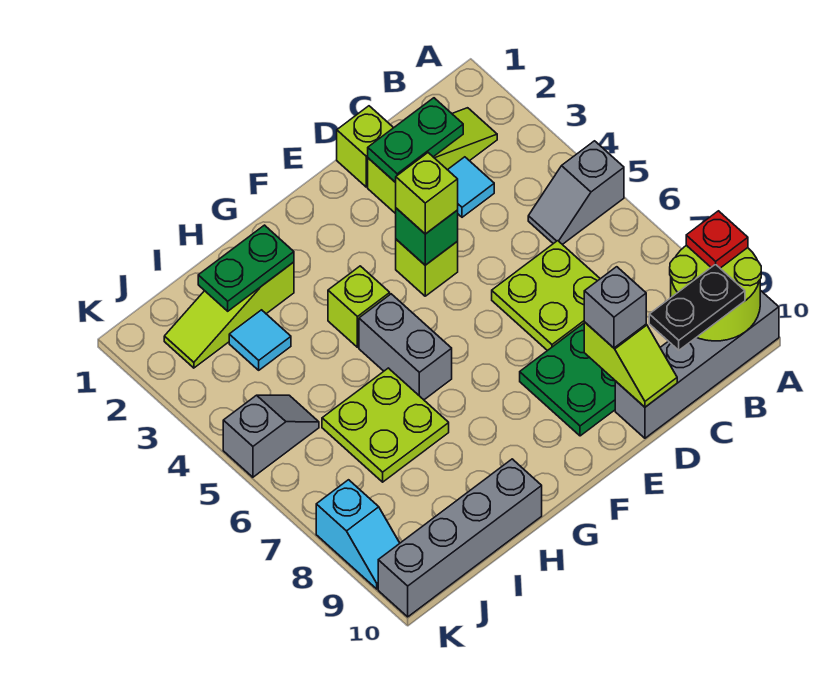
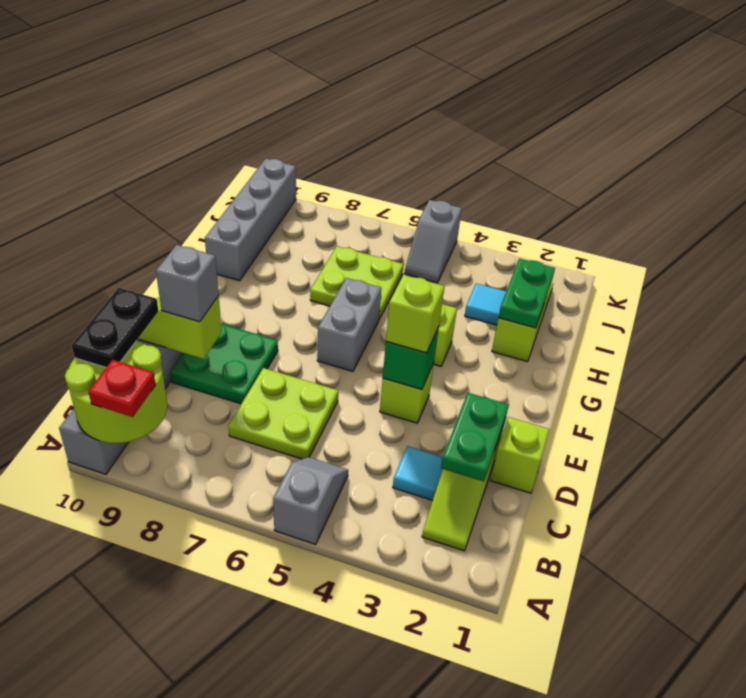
grey 1x2 brick [359,294,452,400] -> grey 1x2 brick turned to [317,278,381,371]
cyan 1x2 slope [316,480,400,589] -> none

